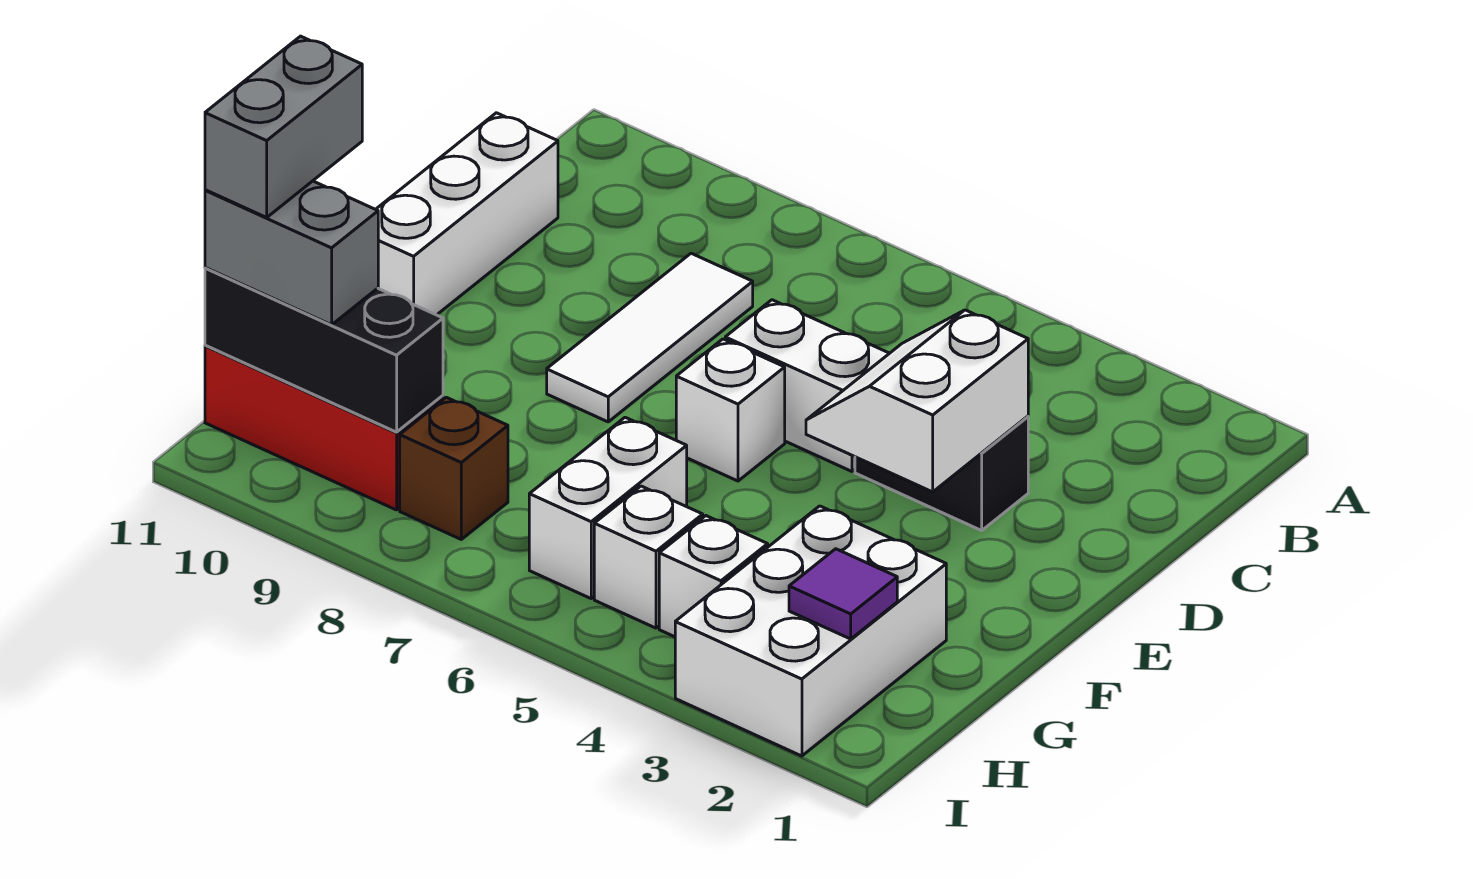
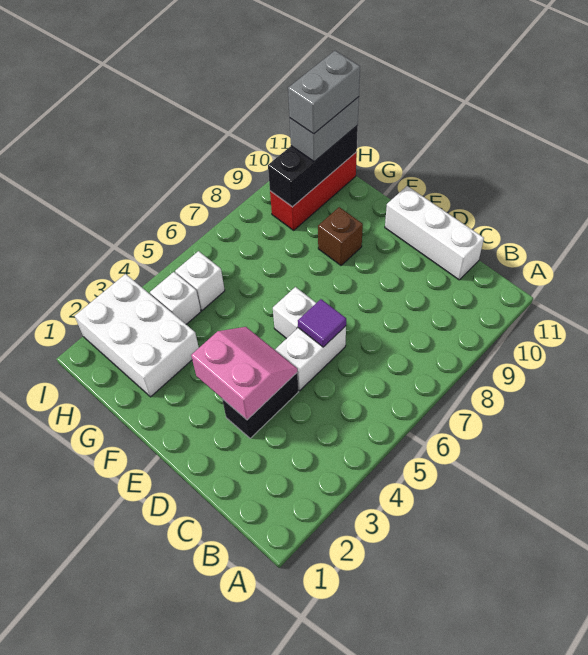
white 1x3 tile [547,253,753,422] -> none
white 2x2 slope [806,310,1028,492] -> pink 2x2 slope [191,327,297,420]
white 1x2 brick [529,417,687,598] -> none
grey 1x2 brick [205,36,362,217] -> grey 1x2 brick turned to [288,51,360,134]
purple 1x1 tile [789,549,897,639] -> purple 1x1 tile moved to [298,299,346,347]
brown 1x1 brick [400,397,508,539] -> brown 1x1 brick moved to [318,207,363,265]

